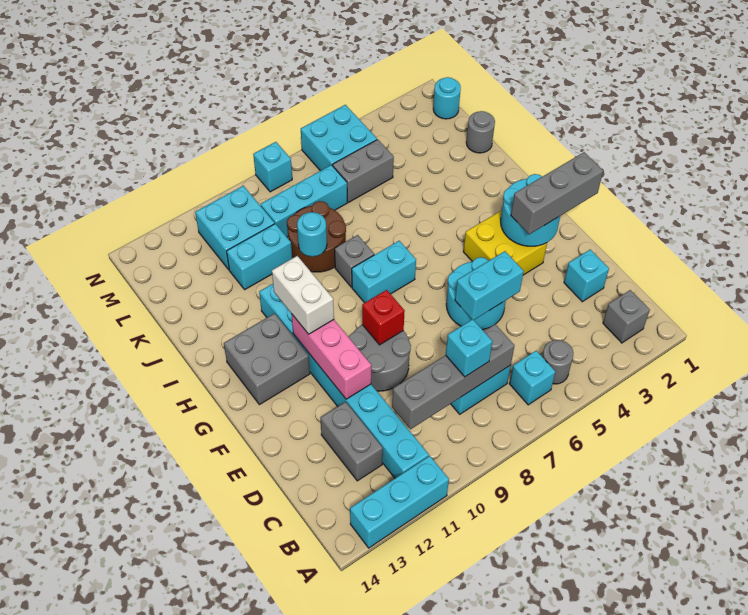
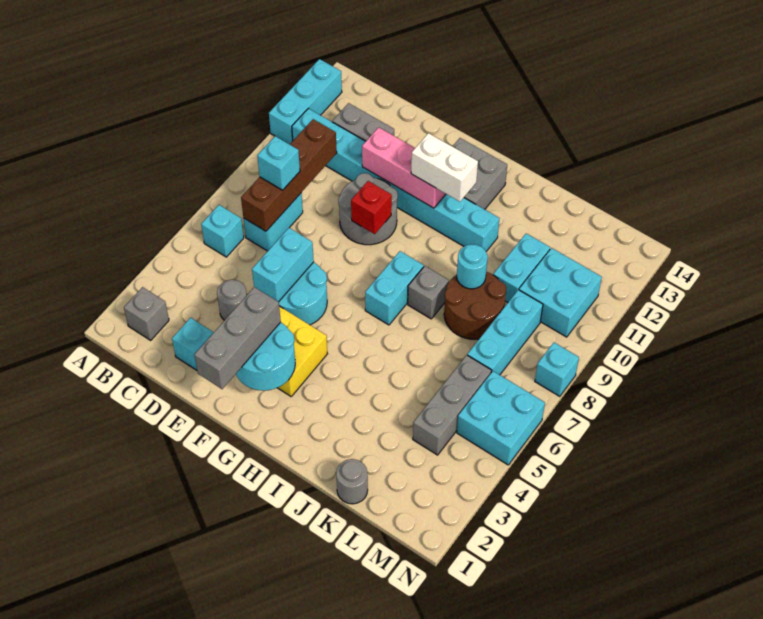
grey 1x1 round brick [542,340,573,384] -> grey 1x1 round brick moved to [217,280,247,320]
grey 1x4 brick [392,324,514,429] -> brown 1x4 brick [241,119,337,231]
grey 1x2 brick [333,140,394,202] -> grey 1x3 brick [413,355,492,455]
cyan 1x1 round brick [433,77,461,119] -> none

